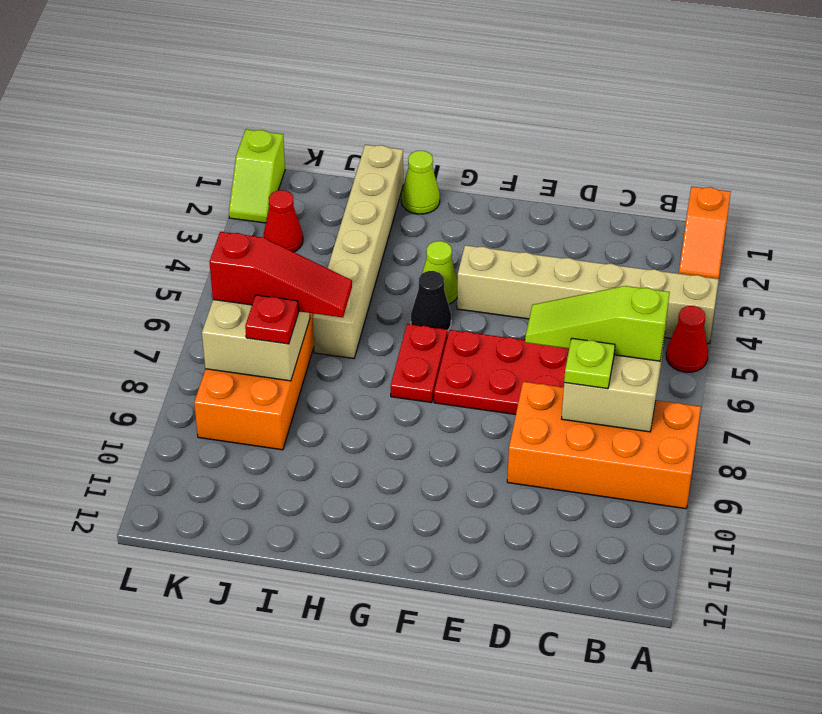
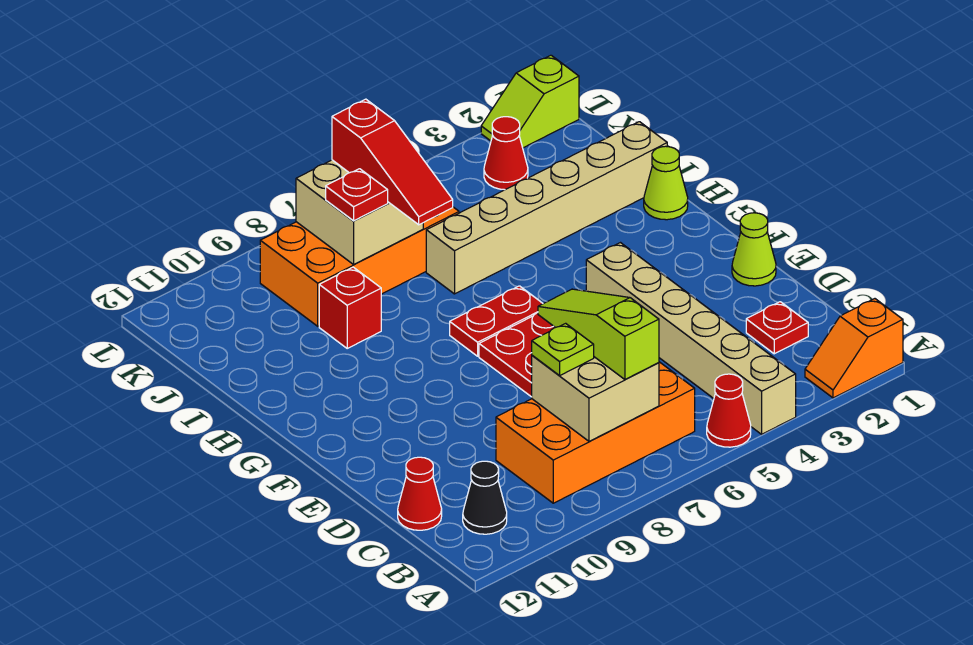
orange 2x4 brick [507,382,701,509] -> orange 2x4 brick turned to [496,362,695,503]
none -> red 1x1 plate [746,302,808,354]
none -> red 1x1 cone [398,457,442,530]
lime 1x1 cone [422,241,458,304] -> lime 1x1 cone moved to [732,213,776,286]
black 1x1 cone [411,271,451,331] -> black 1x1 cone moved to [463,461,507,534]
none -> red 1x1 brick [319,267,381,348]

